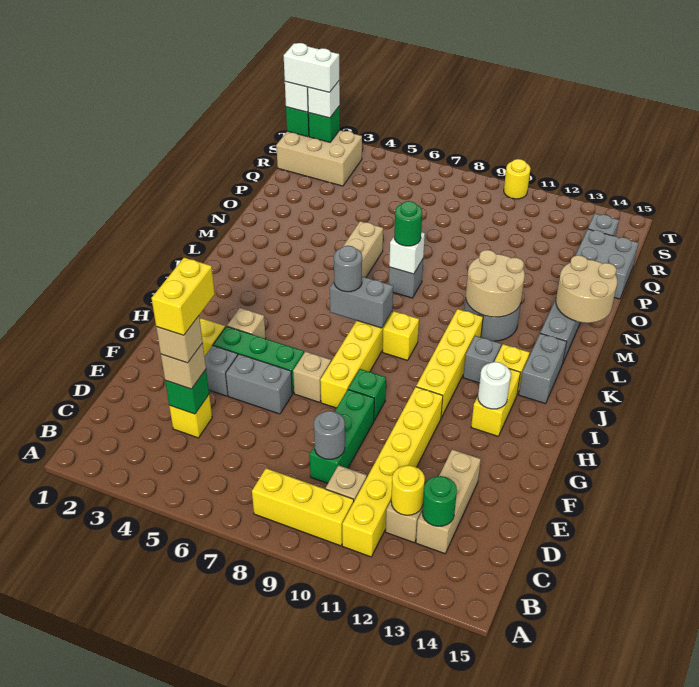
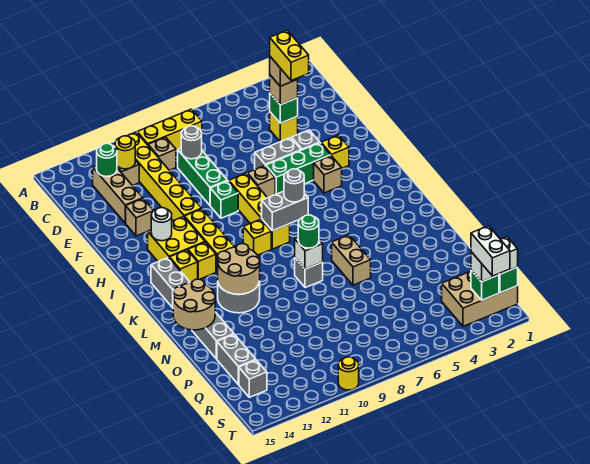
none -> tan 1x1 brick [126,199,154,236]
yellow 1x2 brick [471,369,521,436] -> yellow 2x2 brick [148,217,205,261]
grey 1x1 brick [463,336,501,383] -> yellow 1x1 brick [188,242,216,279]
grey 2x2 brick [576,229,639,299] -> grey 1x2 brick [217,334,256,385]
white 1x2 brick [284,43,339,92] -> white 1x2 brick turned to [471,226,510,276]

